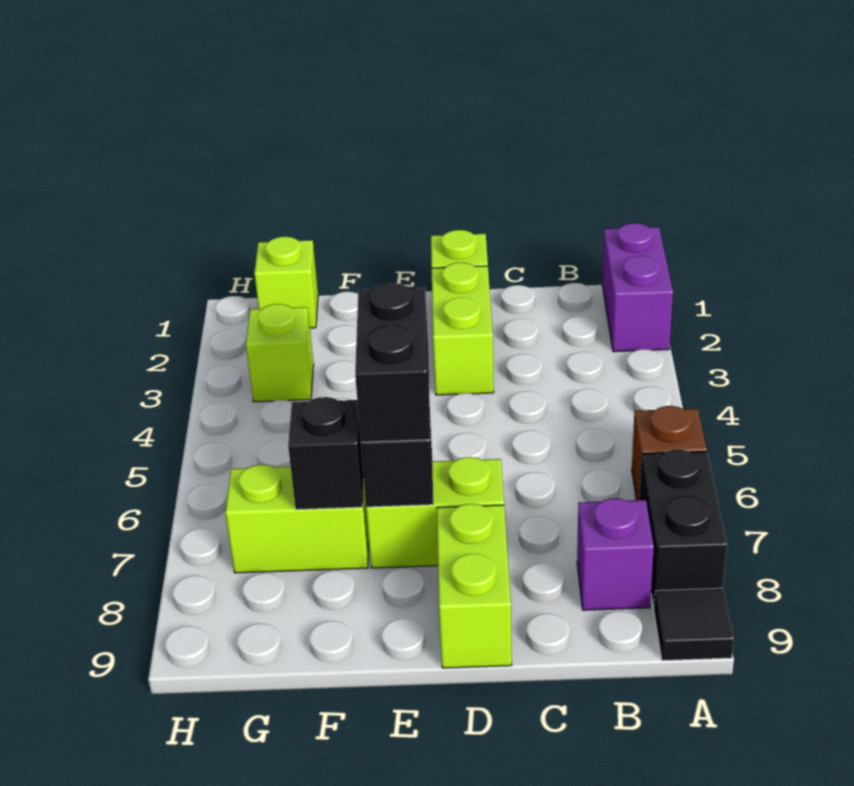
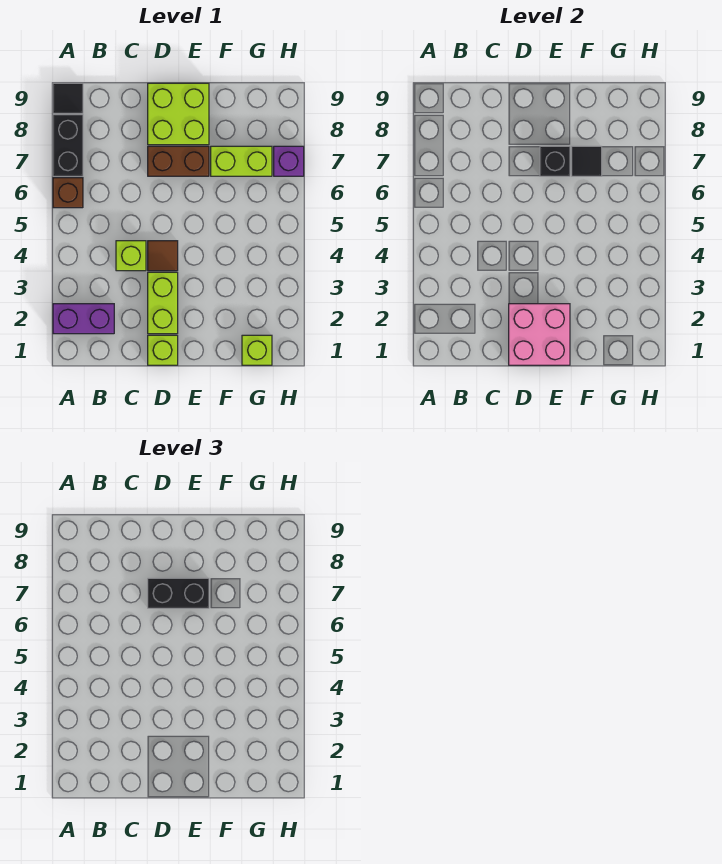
purple 1x2 brick [602,223,673,352] -> purple 1x2 brick turned to [53,304,114,334]
purple 1x1 brick [577,498,654,610] -> purple 1x1 brick moved to [274,146,304,176]
none -> pink 2x2 brick [509,304,570,365]
none -> brown 1x1 tile [148,241,178,271]
lime 1x2 brick [366,457,504,568] -> brown 1x2 brick [148,146,209,176]
lime 1x2 brick [437,504,512,668] -> lime 2x2 brick [148,83,209,145]
black 1x2 brick [355,283,430,442] -> black 1x2 brick turned to [148,578,209,608]
black 1x1 brick [288,397,364,510] -> black 1x1 tile [572,146,602,176]
lime 1x1 brick [246,304,314,402] -> lime 1x1 brick moved to [116,241,146,271]

